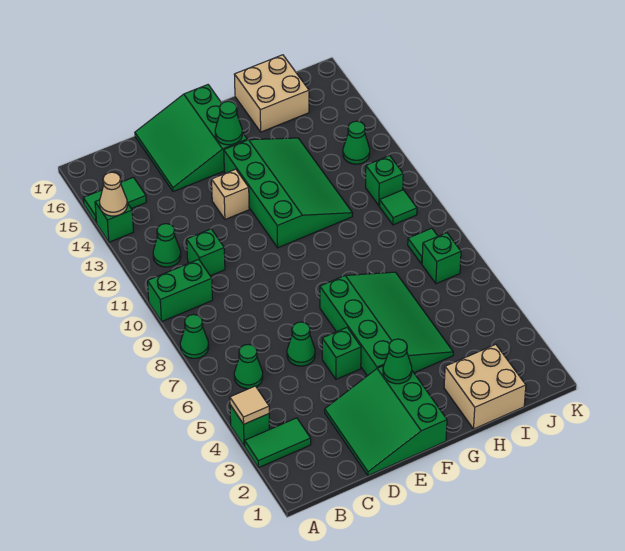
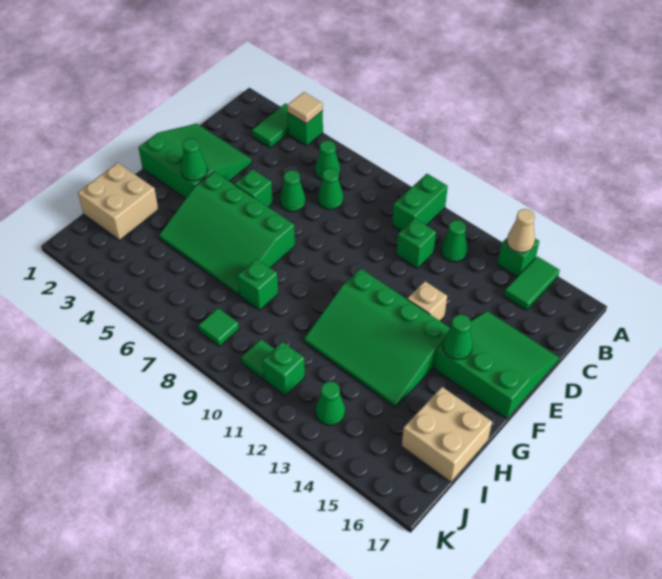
green 1x1 cone [180,315,209,358] -> green 1x1 cone moved to [318,168,343,210]
green 1x1 brick [422,233,461,284] -> green 1x1 brick moved to [238,259,278,310]

